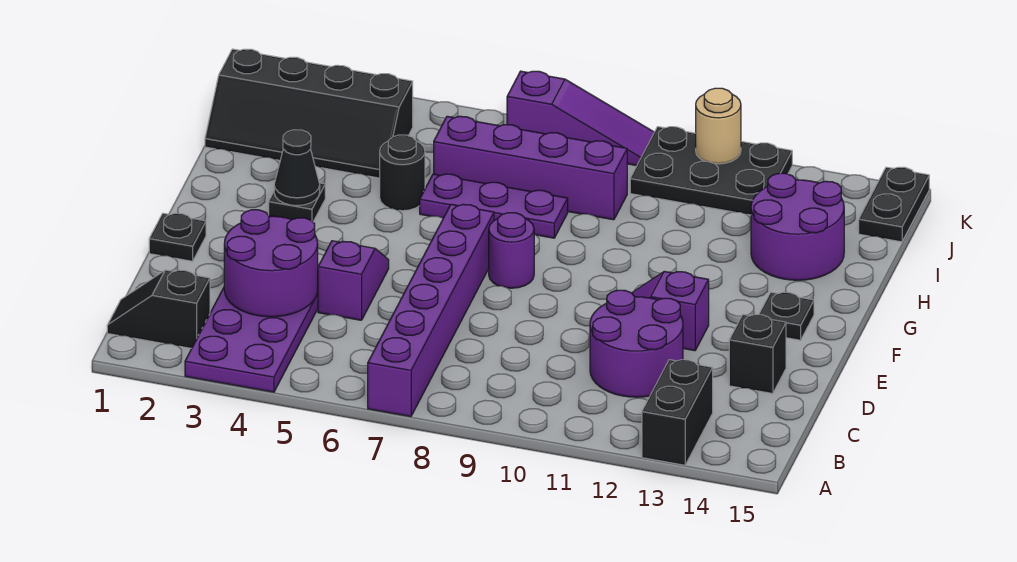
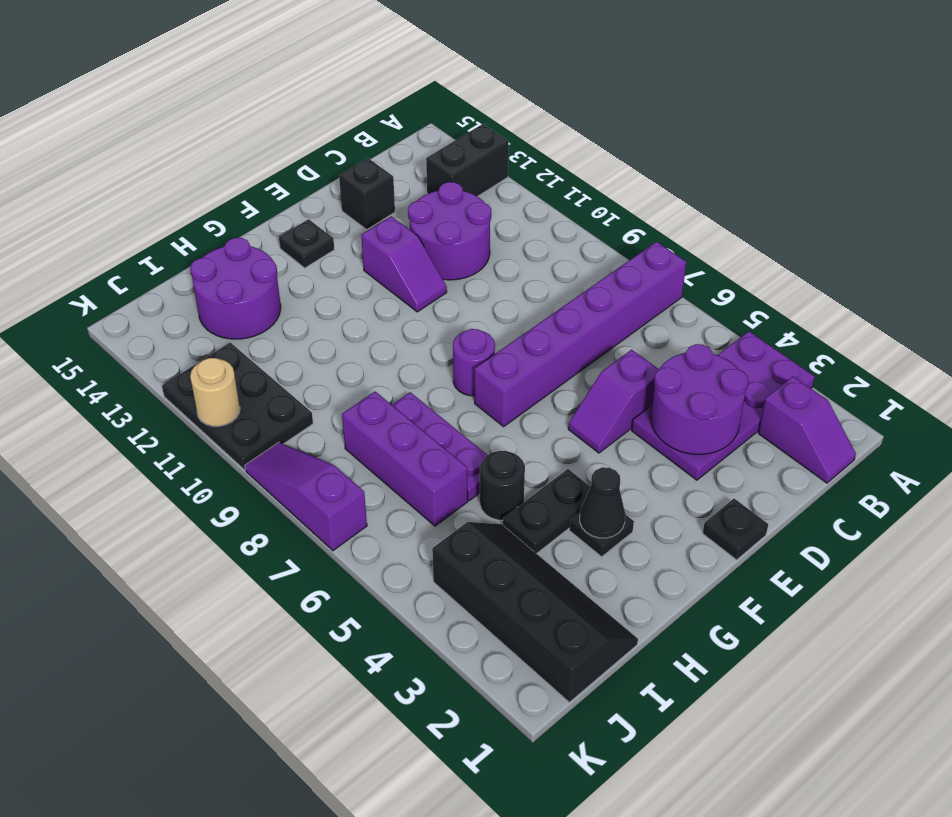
black 1x2 slope [107,270,210,348] -> purple 1x2 slope [758,376,856,483]
purple 1x4 brick [434,116,627,220] -> purple 1x3 brick [342,392,468,526]
black 1x2 plate [859,167,929,242] -> black 1x2 plate moved to [503,469,590,554]

